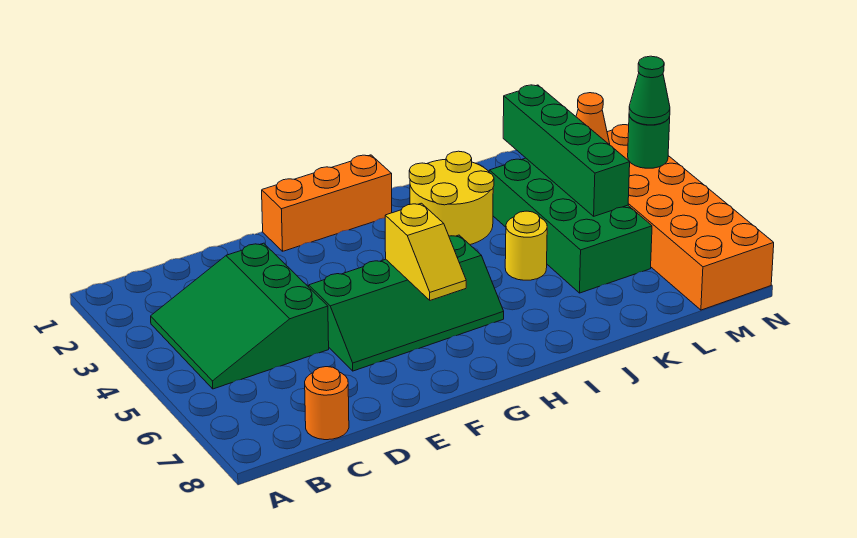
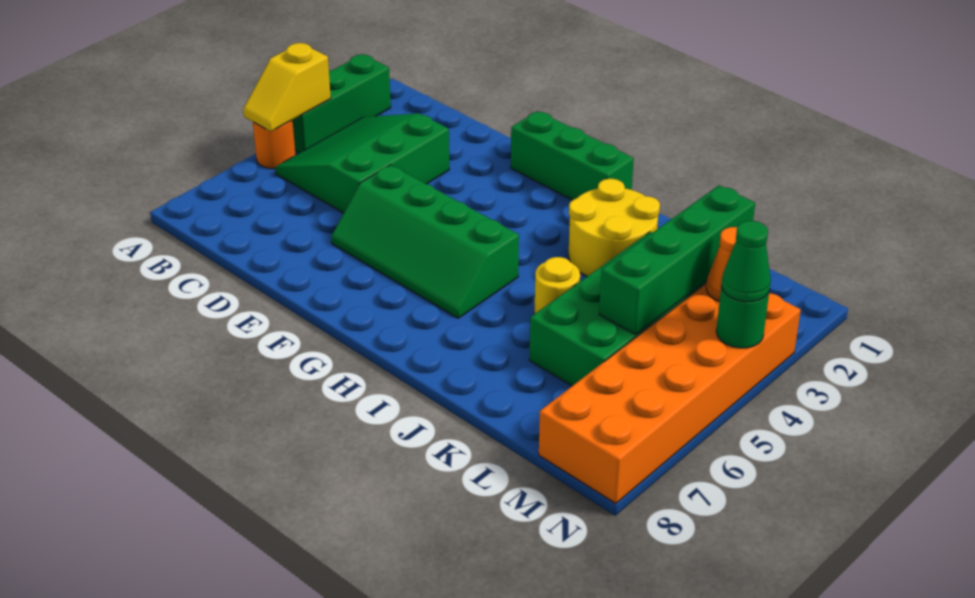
none -> green 1x3 brick [293,54,391,153]
orange 1x1 round brick [305,367,349,440] -> orange 1x1 round brick moved to [253,120,296,169]
orange 1x3 brick [262,155,392,251] -> green 1x3 brick [511,111,634,200]
yellow 1x2 slope [385,203,466,300] -> yellow 1x2 slope moved to [243,43,331,131]

